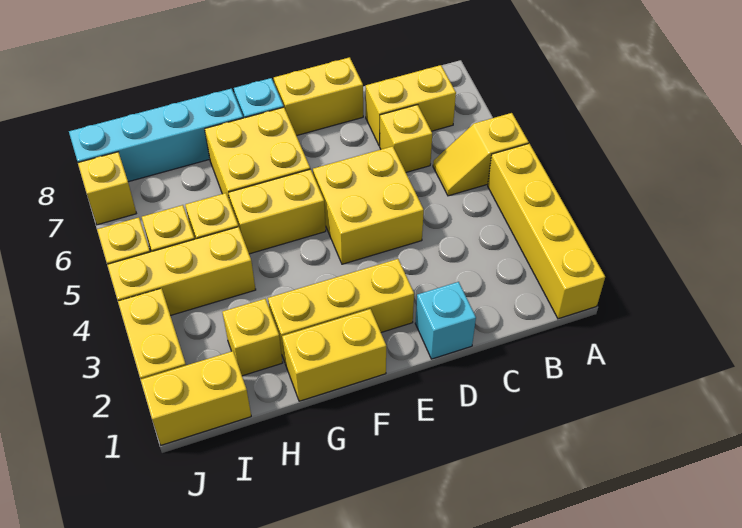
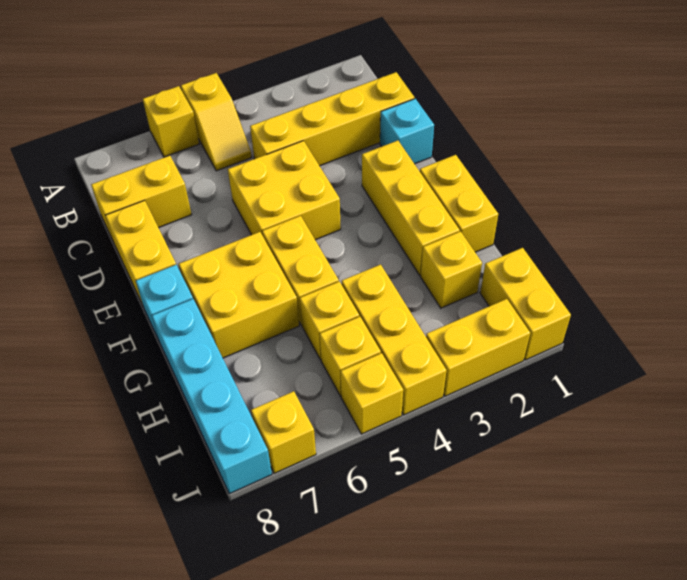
yellow 1x4 brick [488,144,605,319] -> yellow 1x4 brick moved to [250,72,414,166]
yellow 1x2 brick [366,65,456,146] -> yellow 1x2 brick turned to [91,156,192,242]
yellow 1x1 brick [380,105,432,172] -> yellow 1x1 brick moved to [143,86,199,157]

